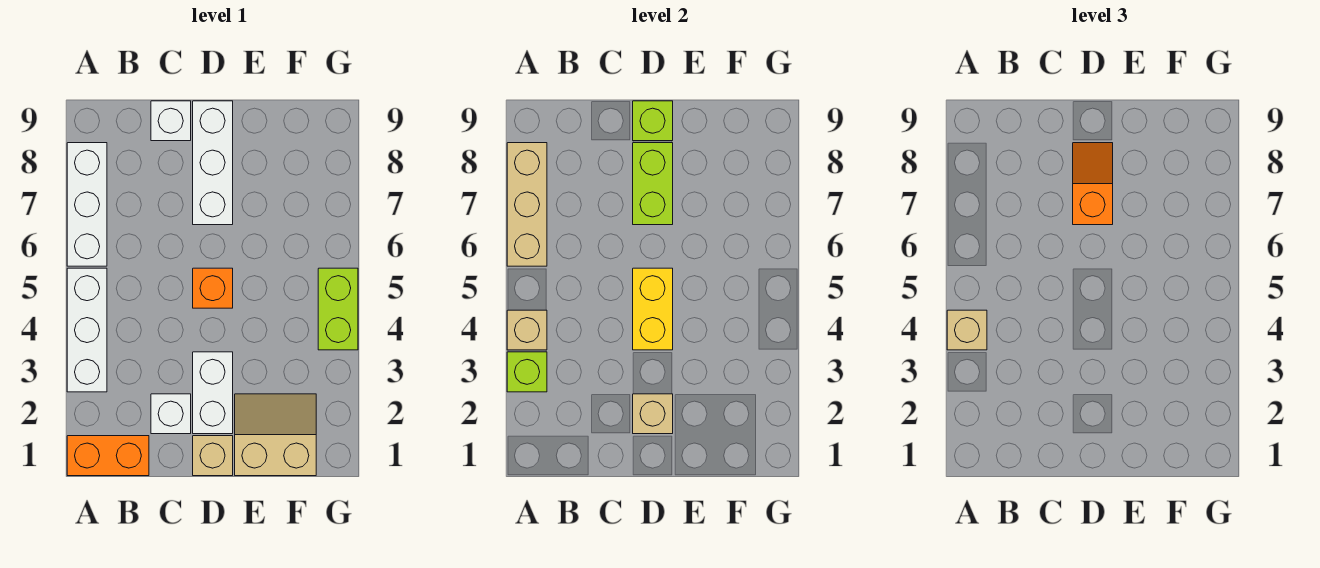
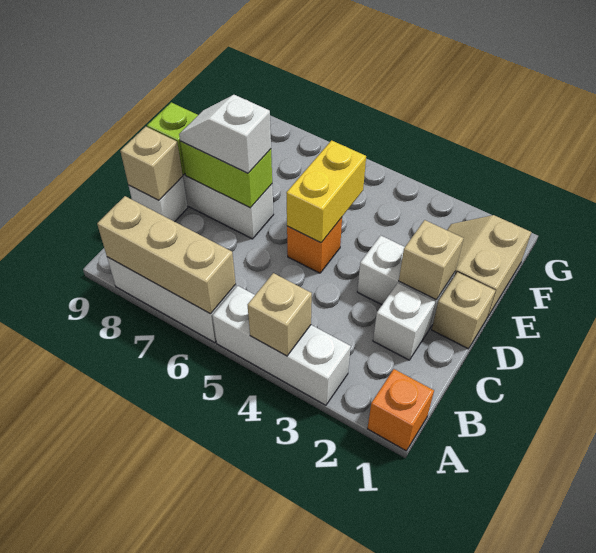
orange 1x2 brick [67,436,149,476] -> orange 1x1 brick [368,369,434,451]
lime 1x1 brick [507,352,547,392] -> none
tan 1x1 brick [947,310,987,350] -> tan 1x1 brick moved to [120,127,183,200]
yellow 1x2 brick [633,268,673,350] -> yellow 1x2 brick turned to [286,140,366,243]
orange 1x2 slope [1073,143,1113,225] -> white 1x2 slope [179,95,271,173]
lime 1x2 brick [318,268,358,350] -> none

